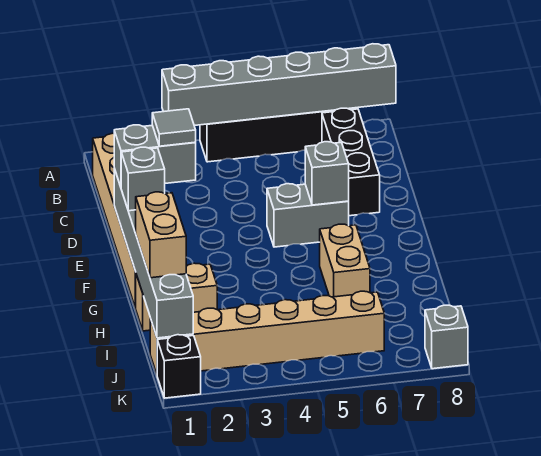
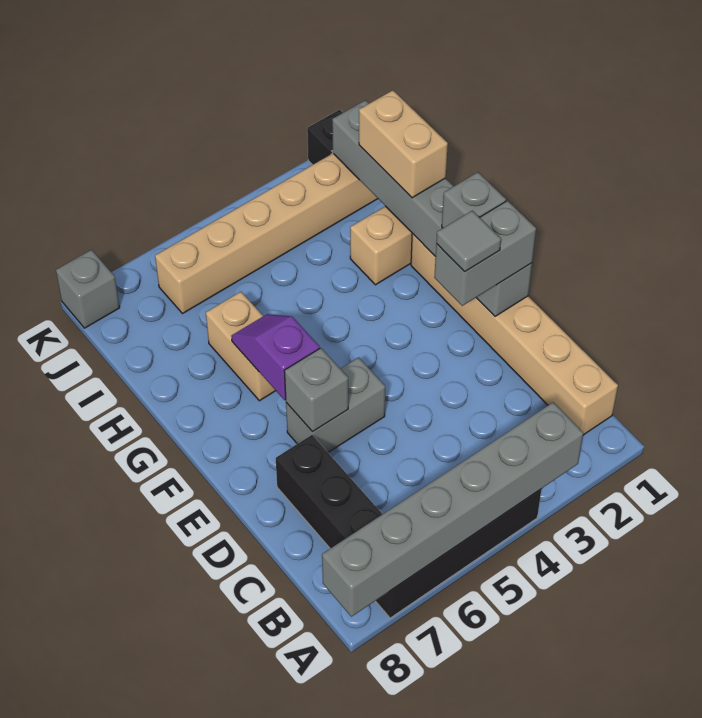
none -> purple 1x2 slope [231,314,320,400]

